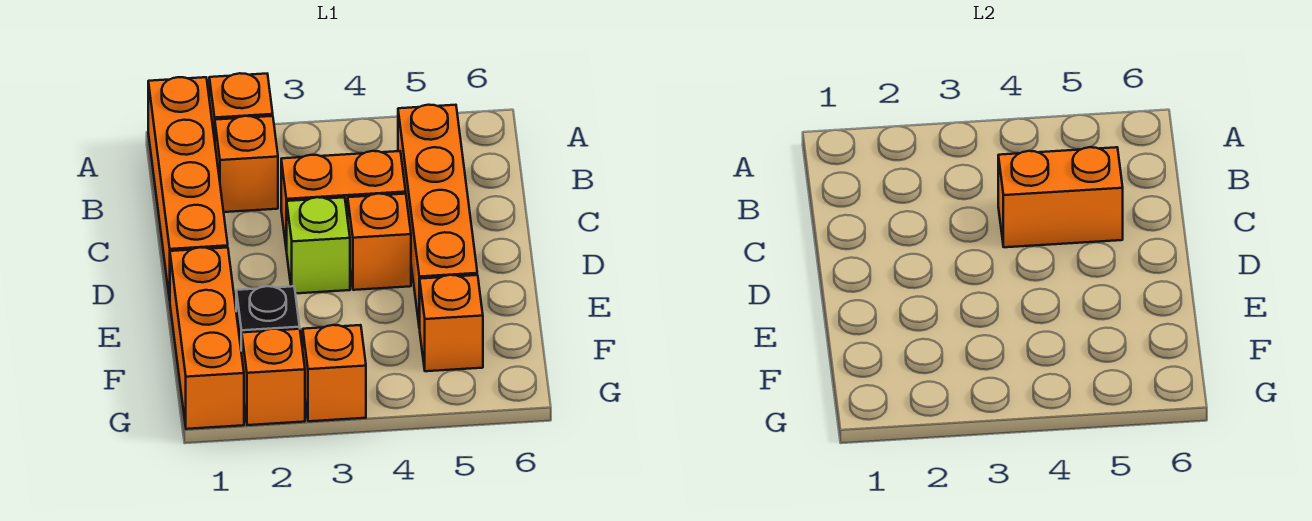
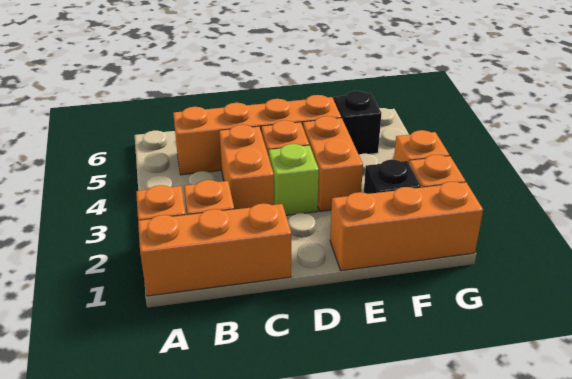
orange 1x4 brick [148,77,228,300] -> orange 1x3 brick [138,203,291,296]
orange 1x2 brick [998,147,1123,247] -> orange 1x2 brick moved to [303,116,363,211]
orange 1x1 brick [420,275,483,371] -> black 1x1 brick [334,91,381,154]

